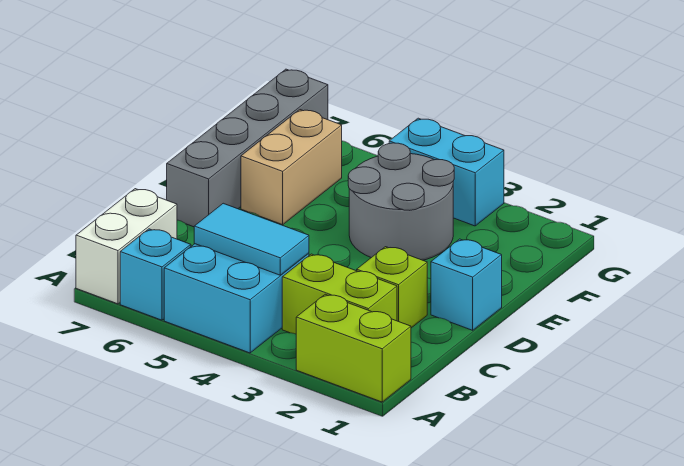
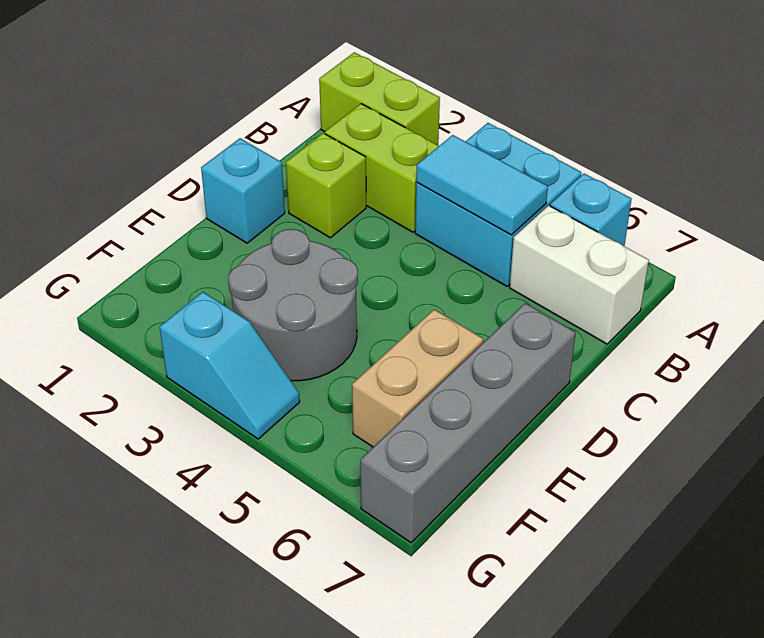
white 1x2 brick [76,189,177,304] -> white 1x2 brick turned to [510,205,649,344]
cyan 1x2 brick [389,118,504,226] -> cyan 1x2 slope [160,292,300,439]

